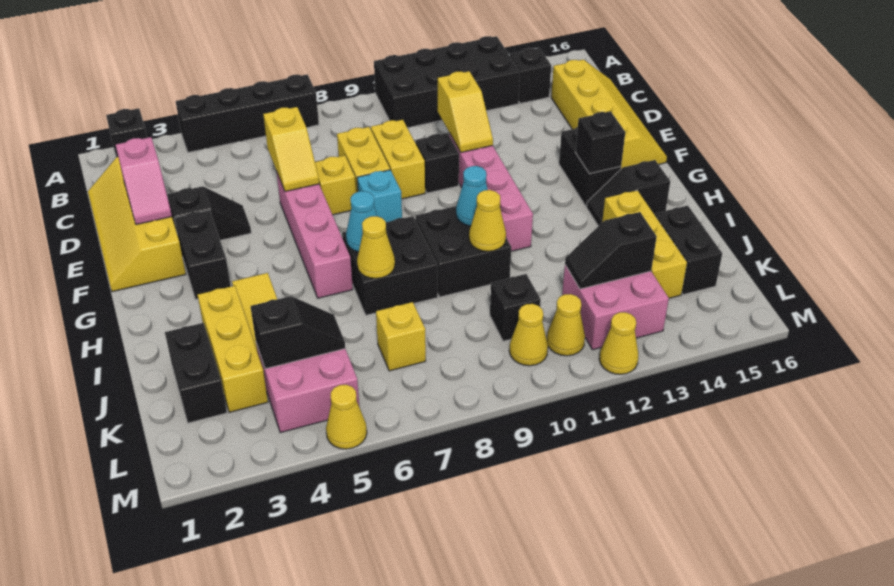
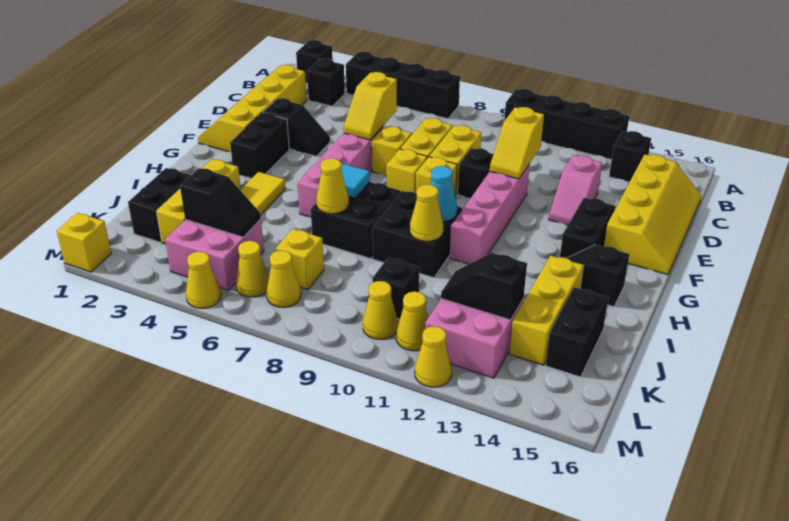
black 2x4 brick [374,36,520,128] -> black 1x4 brick [504,89,629,160]
pink 1x2 slope [116,137,172,225] -> pink 1x2 slope moved to [549,155,602,225]
cyan 1x1 brick [357,170,402,222] -> yellow 1x1 brick [386,149,427,193]
none -> yellow 1x1 brick [416,157,457,196]
black 1x1 brick [575,111,625,173] -> black 1x1 brick moved to [307,58,345,106]
cyan 1x1 cone [346,191,377,252] -> cyan 1x1 tile [341,164,370,198]
none -> yellow 1x1 cone [236,241,269,297]
none -> yellow 1x1 cone [267,250,301,307]
none -> yellow 1x1 brick [57,213,111,272]

